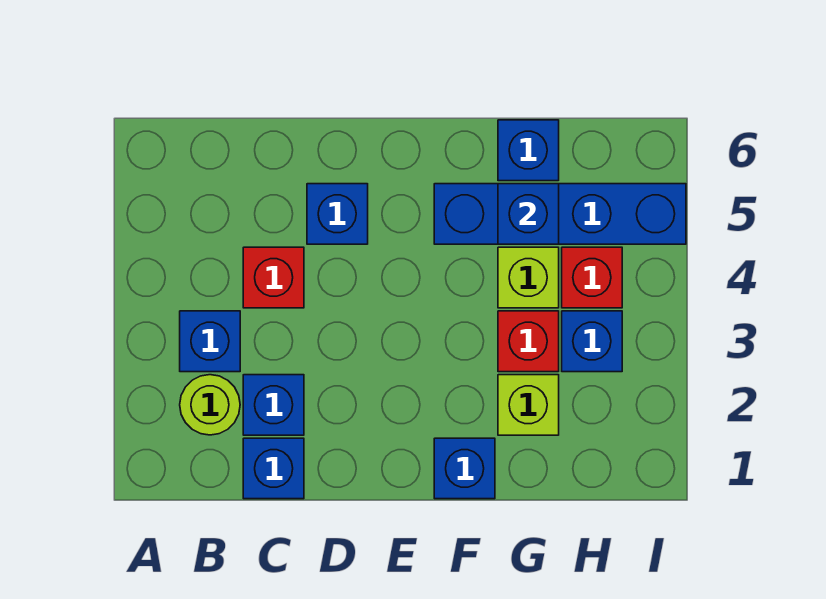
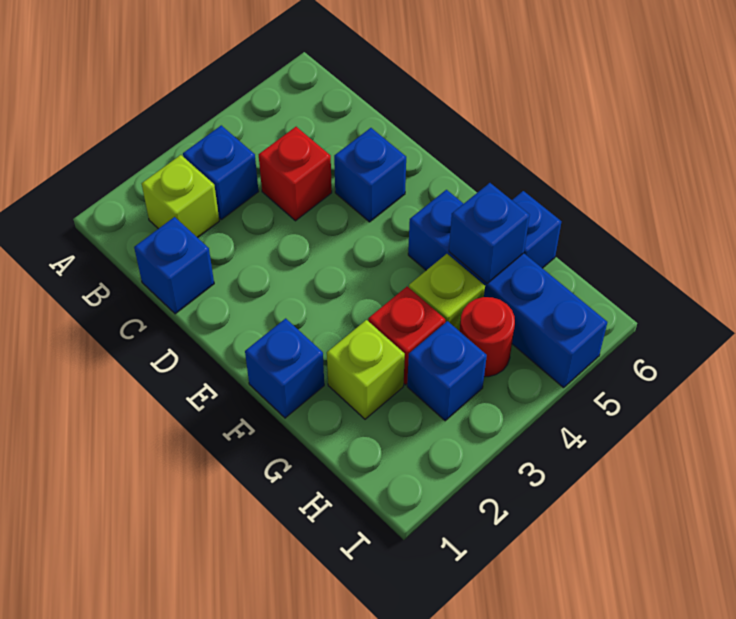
lime 1x1 round brick [180,375,240,435] -> lime 1x1 brick [142,155,219,238]
blue 1x1 brick [243,375,304,435] -> none
red 1x1 brick [562,247,622,308] -> red 1x1 round brick [460,297,515,377]

